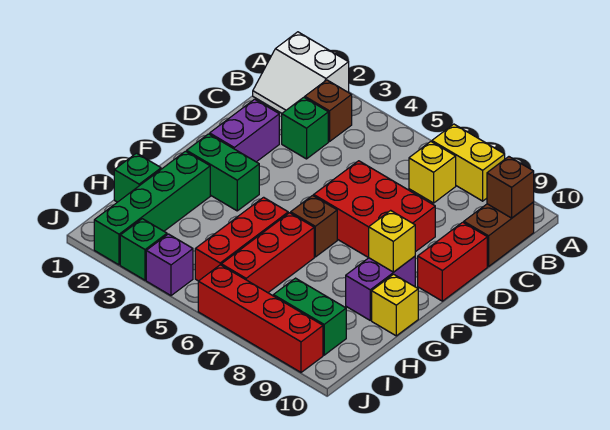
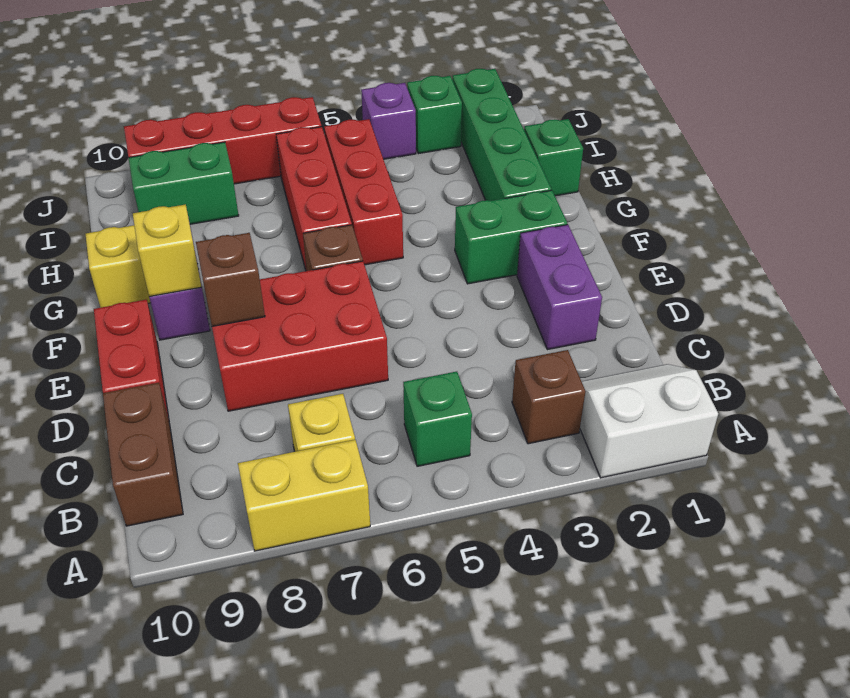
brown 1x1 brick [487,157,534,218] -> brown 1x1 brick moved to [196,233,265,326]
green 1x1 brick [282,97,328,159] -> green 1x1 brick moved to [403,372,472,466]

